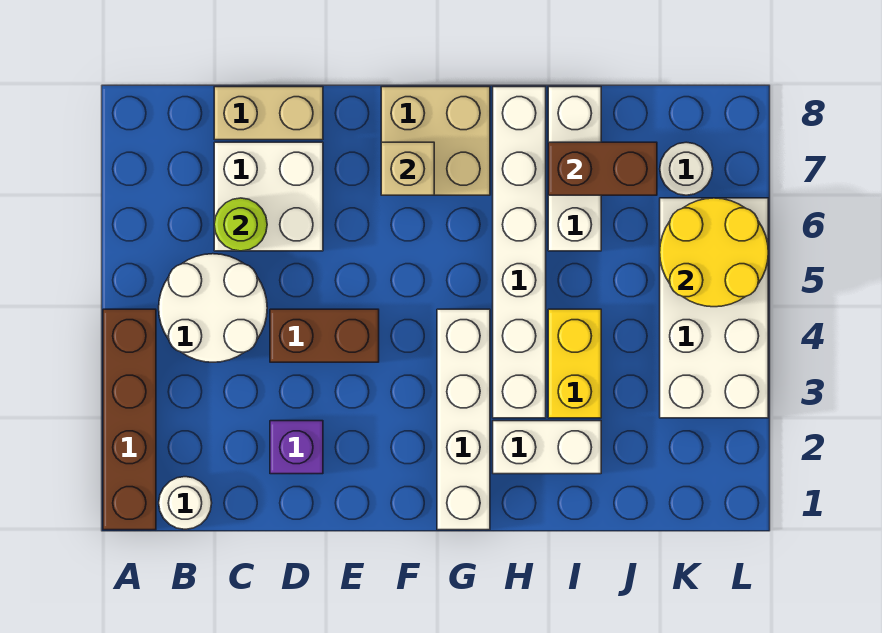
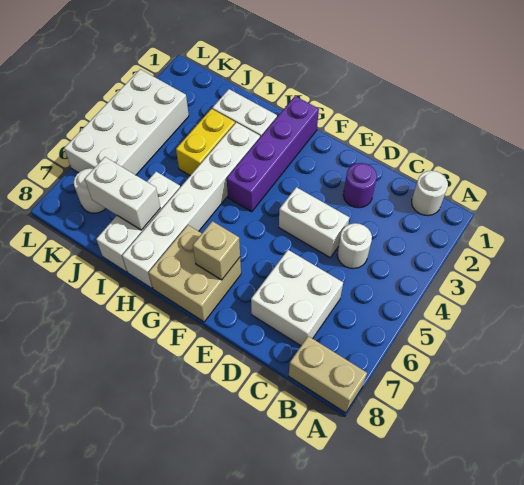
brown 1x4 brick [103,309,156,530] -> none
white 2x2 round brick [159,254,267,362] -> white 1x1 round brick [337,223,372,269]
lime 1x1 round brick [214,198,267,251] -> none
tan 1x2 brick [214,87,323,140] -> tan 1x2 brick moved to [289,336,367,413]
purple 1x1 brick [270,421,323,474] -> purple 1x1 round brick [343,163,377,208]
brown 1x2 brick [270,309,379,362] -> white 1x2 brick [279,187,349,257]
white 1x4 brick [437,309,490,530] -> purple 1x4 brick [227,96,319,212]
brown 1x2 brick [548,142,657,195] -> white 1x2 brick [85,157,160,230]
yellow 2x2 round brick [660,198,768,307] -> none

